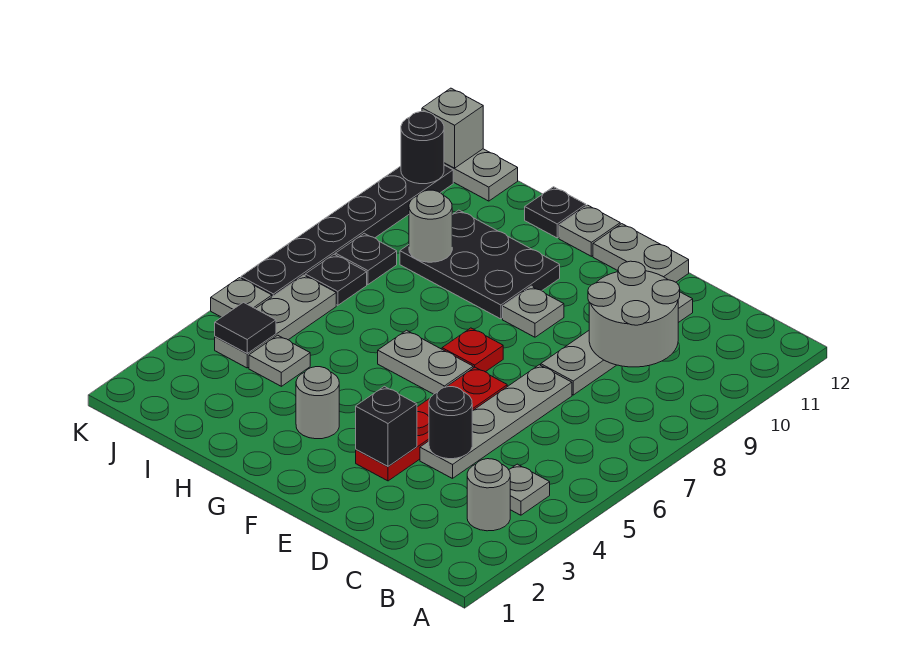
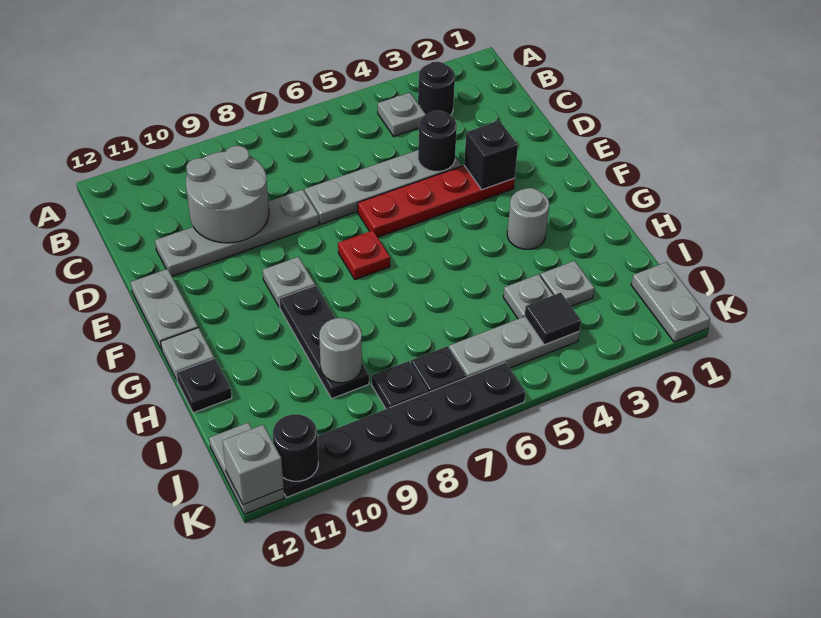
grey 1x1 round brick [467,459,510,531] -> black 1x1 round brick [418,61,455,115]
grey 1x2 plate [378,330,473,394] -> grey 1x2 plate moved to [631,262,710,342]
black 2x3 plate [400,210,560,319] -> black 1x3 plate [279,285,369,399]
grey 1x1 plate [211,278,272,317] -> grey 1x1 plate moved to [540,261,595,306]

